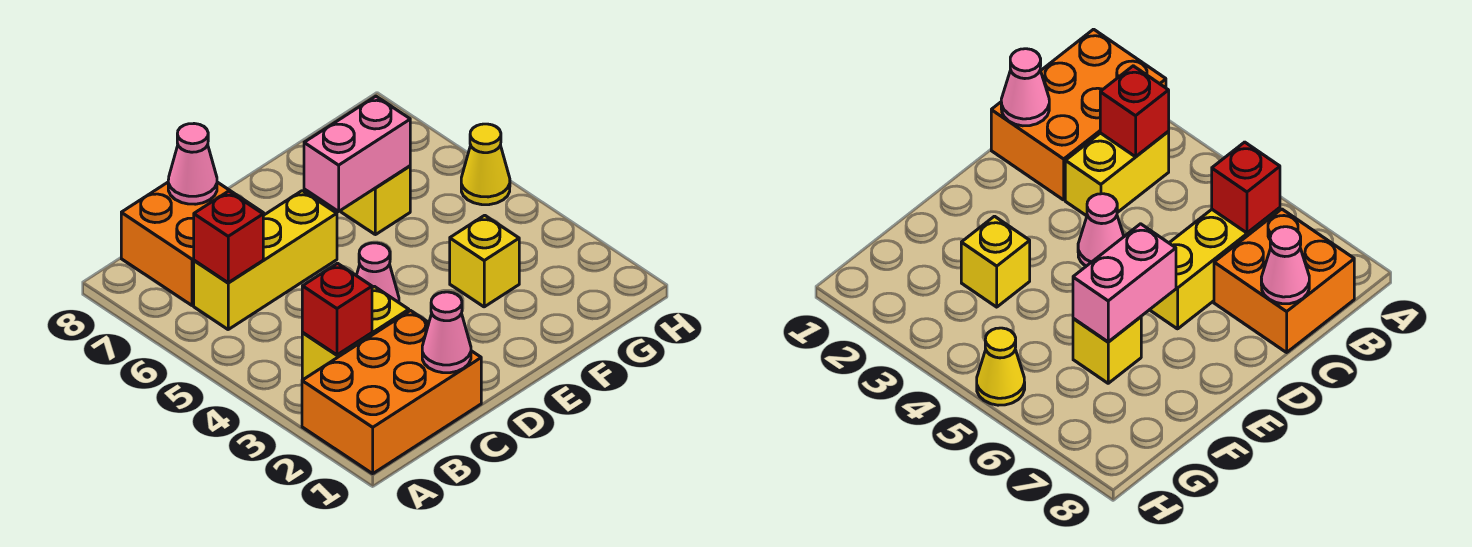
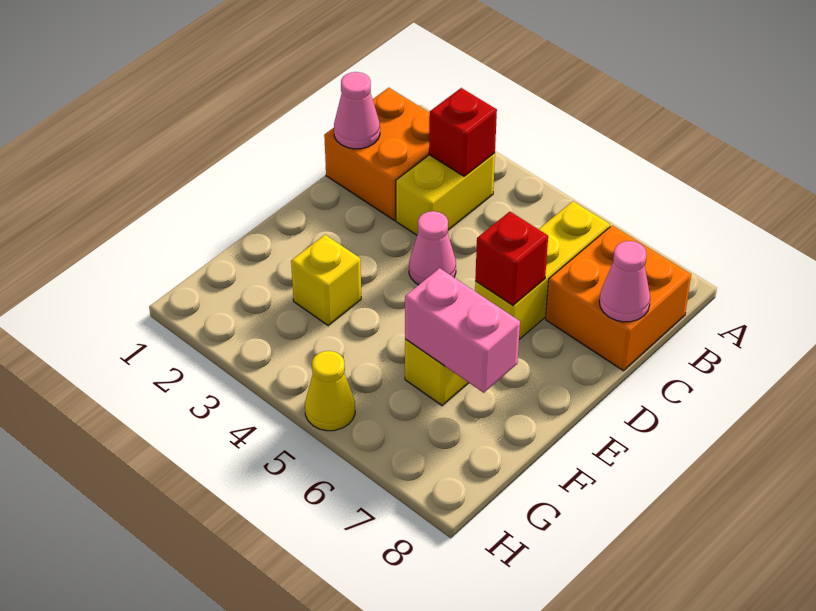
orange 2x3 brick [302,311,481,474] -> orange 2x2 brick [324,88,430,220]
red 1x1 brick [194,191,263,283] -> red 1x1 brick moved to [475,212,548,305]
pink 1x2 brick [304,96,410,211] -> pink 1x2 brick turned to [405,268,520,393]

